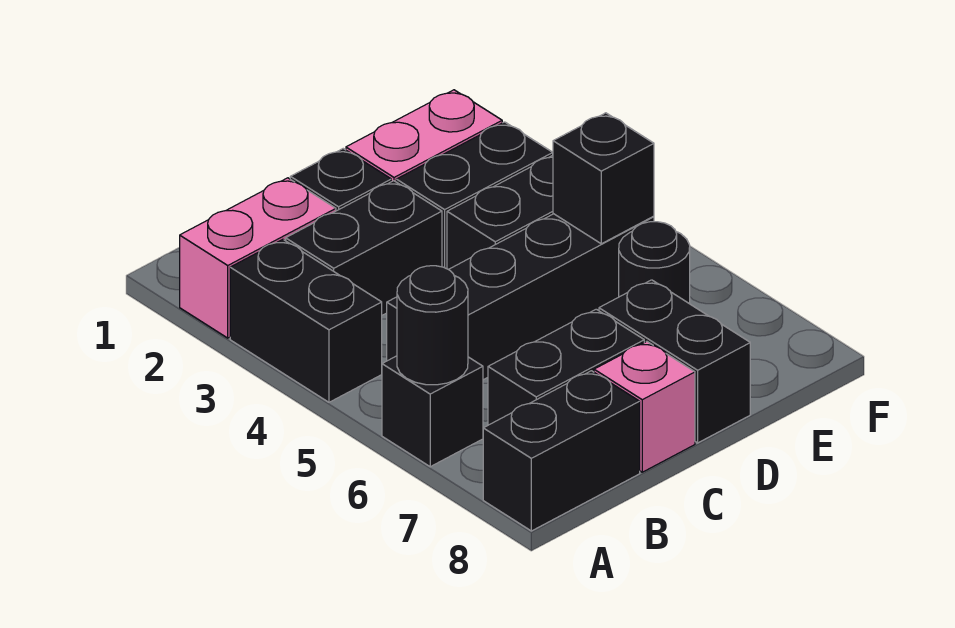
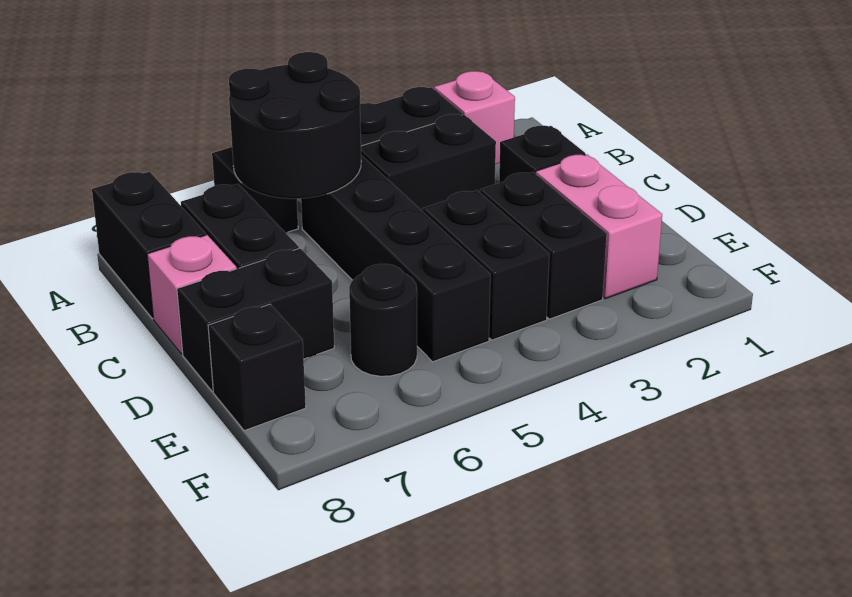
pink 1x2 brick [180,178,336,338] -> pink 1x1 brick [434,71,515,164]
black 1x1 round brick [397,266,468,385] -> black 2x2 round brick [229,52,361,199]
black 1x2 brick [286,181,442,315] -> black 1x2 brick turned to [361,114,496,211]
black 1x1 brick [553,113,654,244] -> black 1x1 brick moved to [208,304,306,431]

